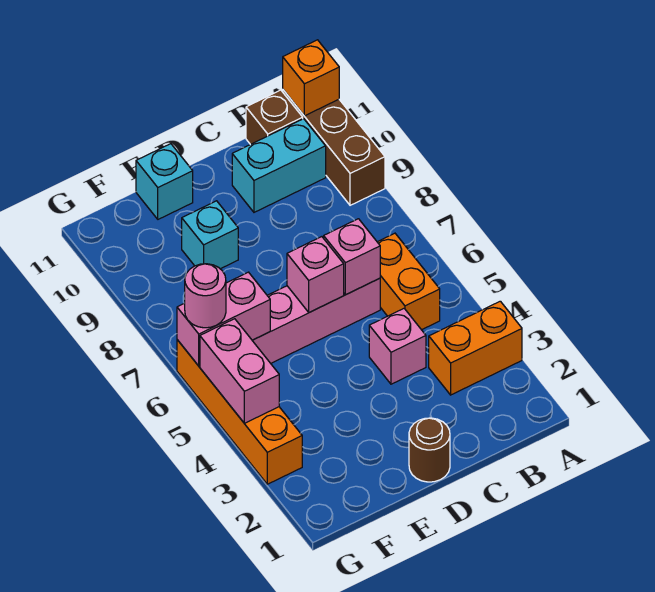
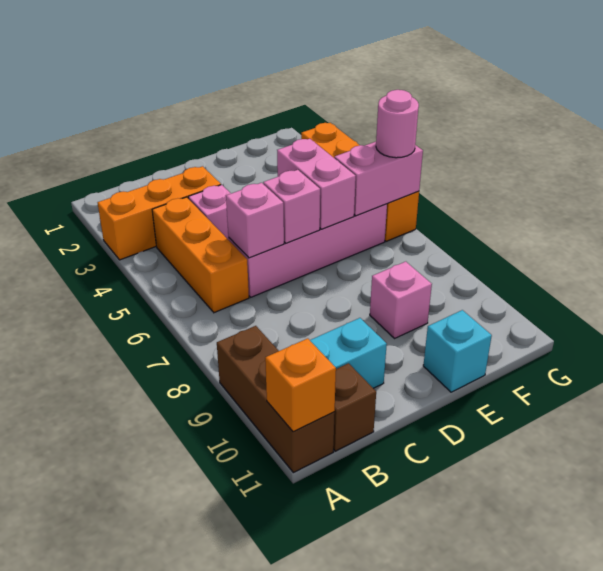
orange 1x2 brick [429,301,522,395] -> orange 1x3 brick [98,166,221,260]
orange 1x2 brick [378,233,440,330] -> orange 1x3 brick [152,197,249,313]
brown 1x1 round brick [409,418,450,482] -> none
cyan 1x1 brick [182,201,238,269] -> pink 1x1 brick [370,262,432,338]
pink 1x2 brick [200,319,279,423] -> pink 1x2 brick moved to [277,139,356,229]

